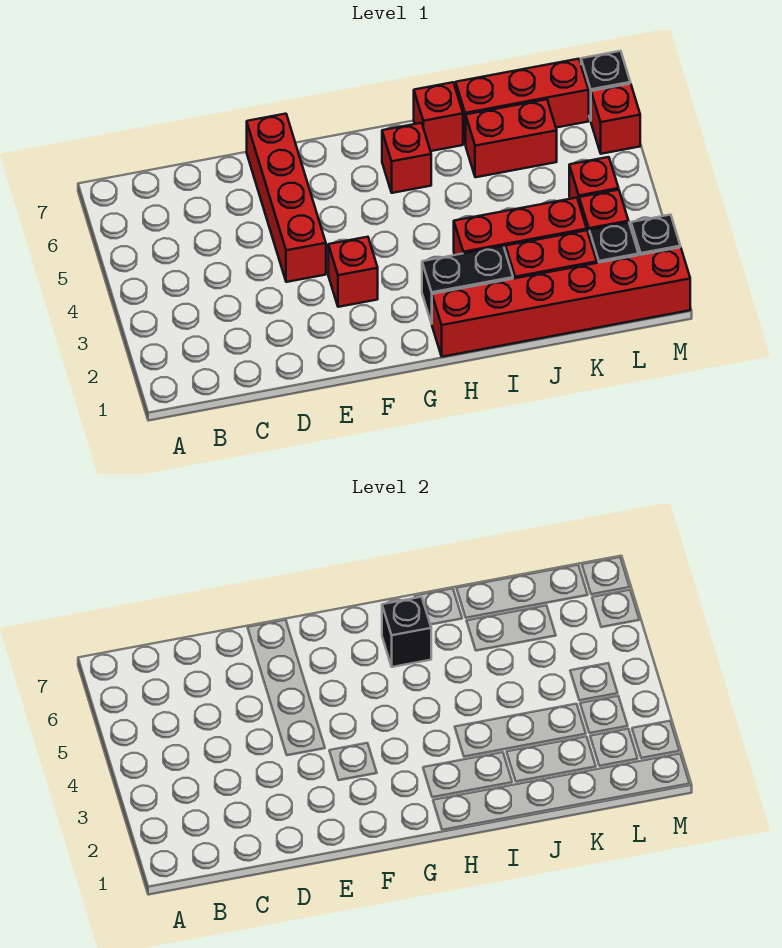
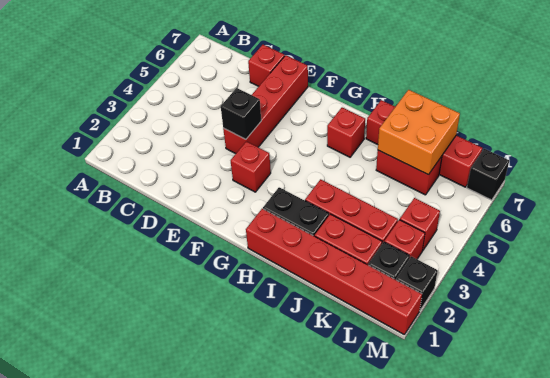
black 1x1 brick [382,597,431,667] -> black 1x1 brick moved to [221,88,261,139]
none -> orange 2x2 brick [378,90,460,175]
red 1x1 brick [591,84,640,154] -> red 1x1 brick moved to [248,45,285,86]

